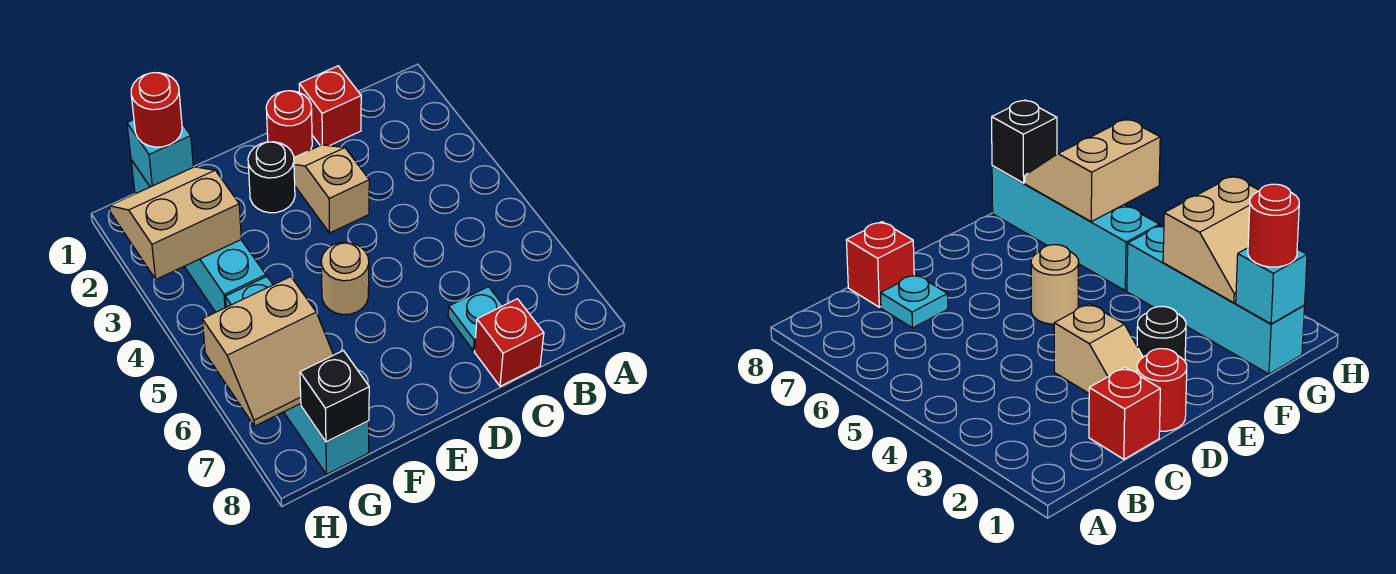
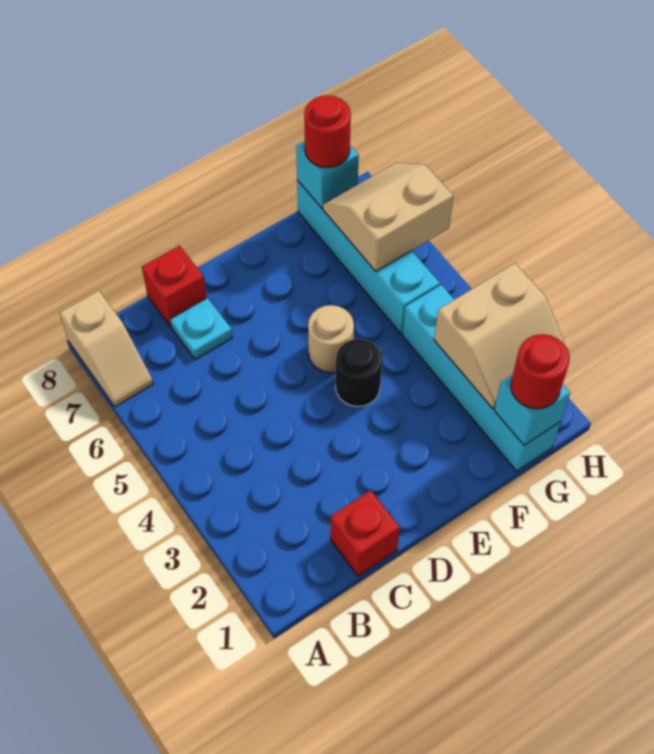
red 1x1 round brick [266,91,312,157] -> red 1x1 round brick moved to [304,95,351,168]
tan 1x2 slope [294,145,369,233] -> tan 1x2 slope moved to [60,291,153,407]
black 1x1 round brick [248,142,295,213] -> black 1x1 round brick moved to [335,339,382,407]
black 1x1 brick [300,351,369,442] -> cyan 1x1 brick [296,141,359,208]

